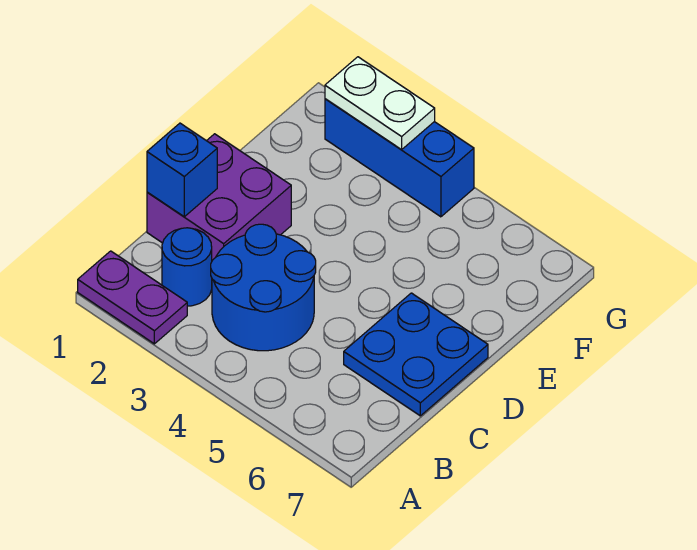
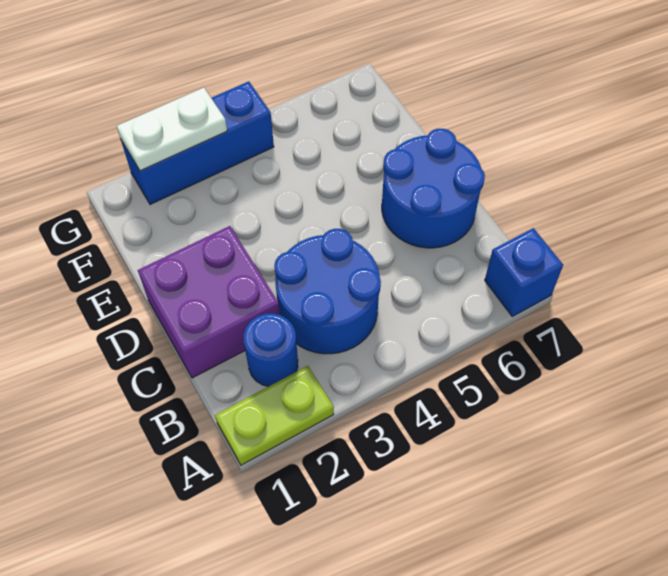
purple 1x2 plate [78,251,187,344] -> lime 1x2 plate [215,366,334,465]
blue 1x1 brick [147,123,217,217] -> blue 1x1 brick moved to [485,228,563,316]
blue 2x2 plate [344,293,488,416] -> blue 2x2 round brick [382,129,485,248]

